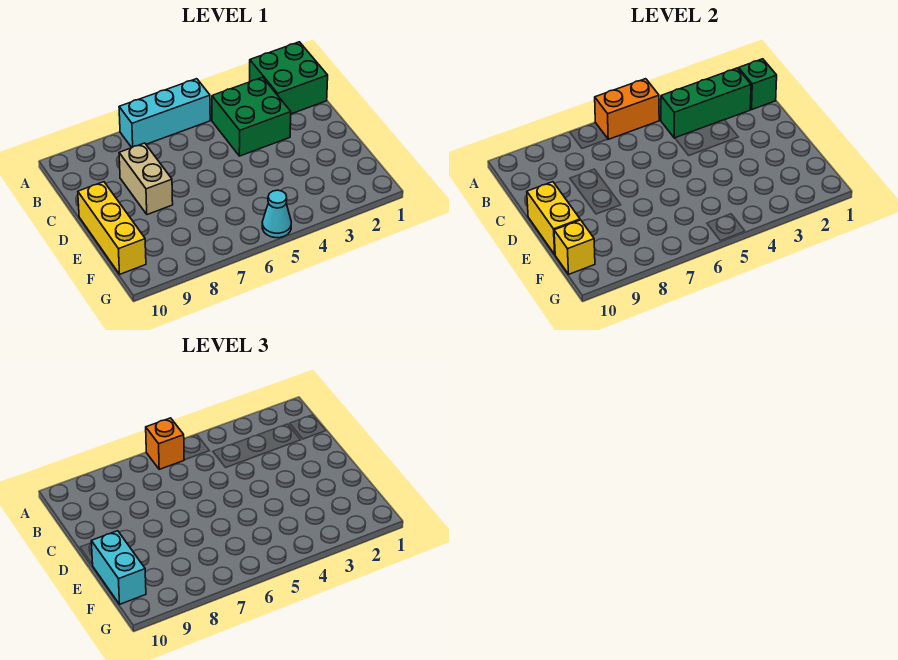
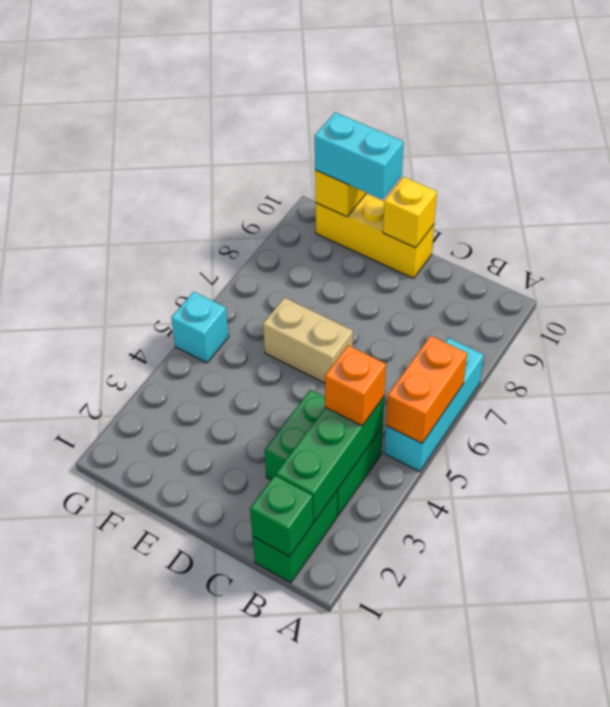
green 2x2 brick [250,42,328,114] -> green 1x2 brick [253,491,337,583]
orange 1x1 brick [146,418,184,469] -> orange 1x1 brick moved to [325,345,386,426]
tan 1x2 brick [119,143,173,215] -> tan 1x2 brick moved to [263,298,353,383]
yellow 1x2 brick [527,182,580,254] -> yellow 1x1 brick [383,177,437,248]
cyan 1x1 cone [262,190,291,238] -> cyan 1x1 brick [171,292,229,363]

